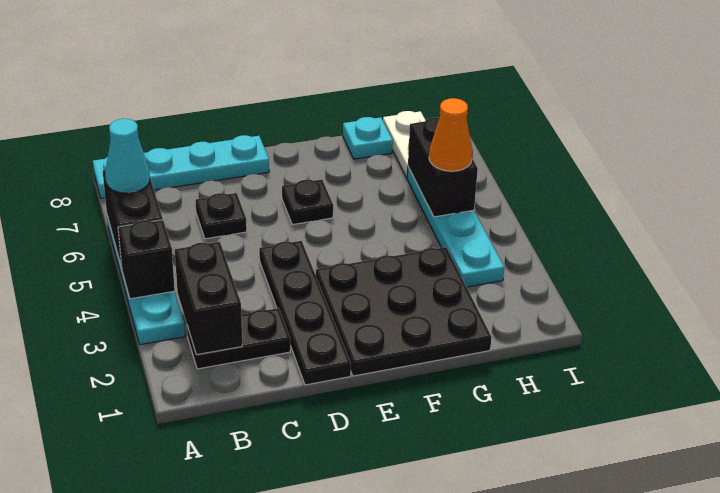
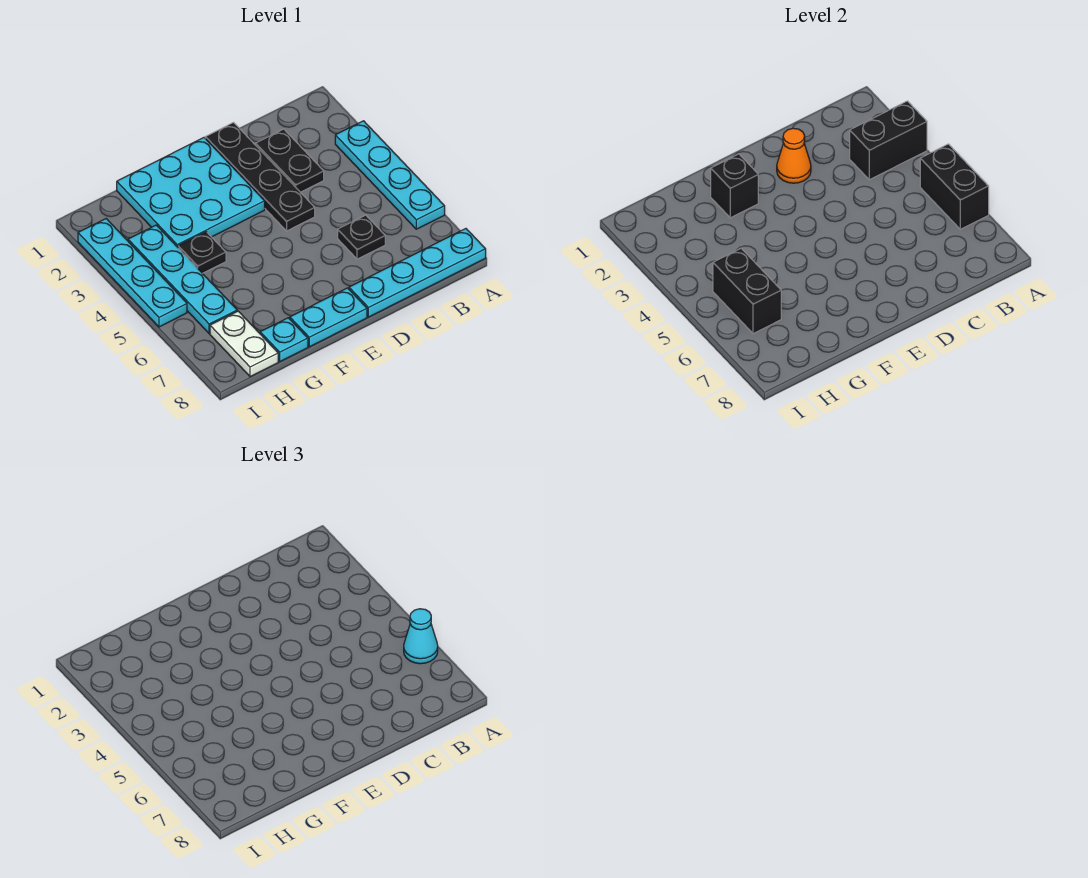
black 1x1 brick [118,220,175,299] -> black 1x1 brick moved to [711,154,758,218]
black 1x2 plate [187,308,290,369] -> black 1x2 plate turned to [256,129,324,192]
black 1x2 brick [175,242,242,355] -> black 1x2 brick turned to [850,101,927,180]
black 3x3 plate [316,247,492,376] -> cyan 3x3 plate [117,138,265,247]
black 1x1 plate [282,179,333,225] -> black 1x1 plate moved to [178,232,226,273]
none -> cyan 1x2 plate [290,288,367,347]
orange 1x1 cone [429,98,472,171] -> orange 1x1 cone moved to [777,128,811,183]
none -> cyan 1x4 plate [78,219,187,327]

